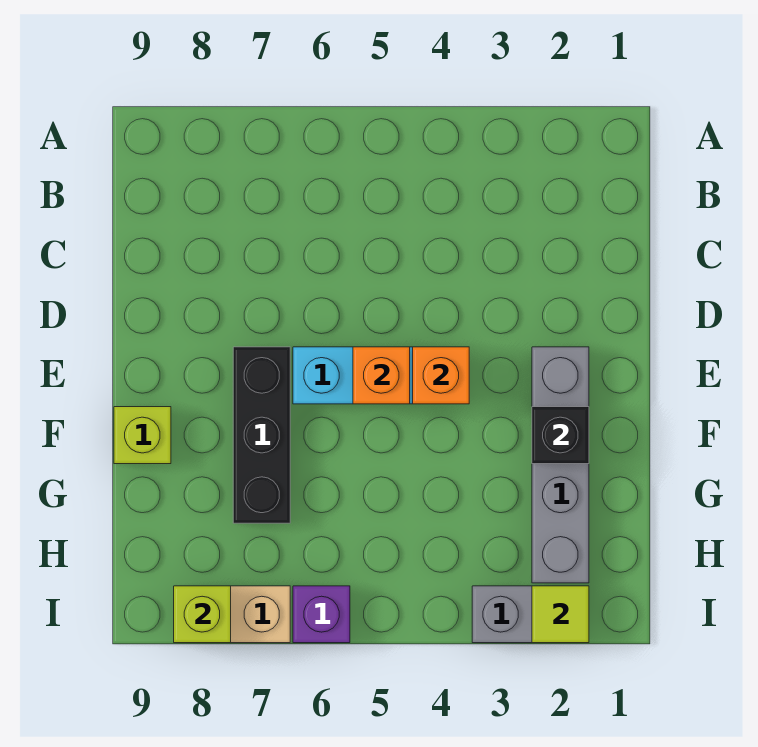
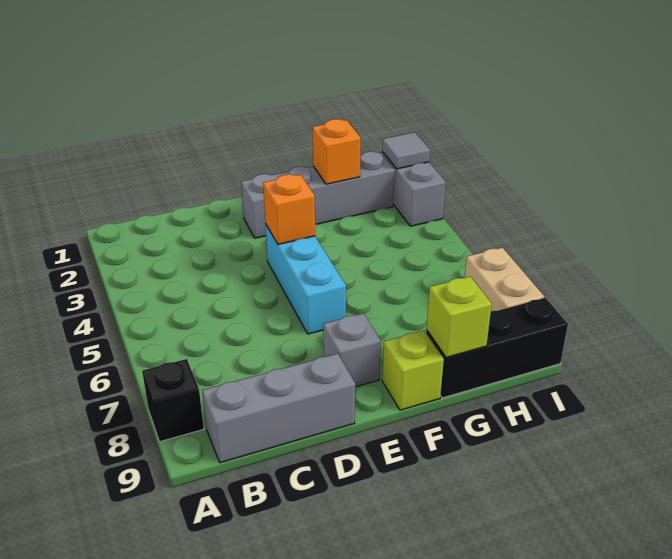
none -> grey 1x3 brick [202,354,355,463]
orange 1x1 brick [353,347,410,404] -> orange 1x1 brick moved to [313,119,361,184]
black 1x3 brick [233,347,290,523] -> black 1x3 brick moved to [426,298,568,398]
none -> grey 1x1 brick [323,313,381,387]
black 1x1 brick [532,407,589,464] -> black 1x1 brick moved to [142,359,204,442]
lime 1x1 tile [532,586,589,643] -> grey 1x1 tile [382,132,430,169]
purple 1x1 brick [293,586,350,643] -> none
lime 1x1 brick [174,586,231,643] -> lime 1x1 brick moved to [426,277,492,357]

